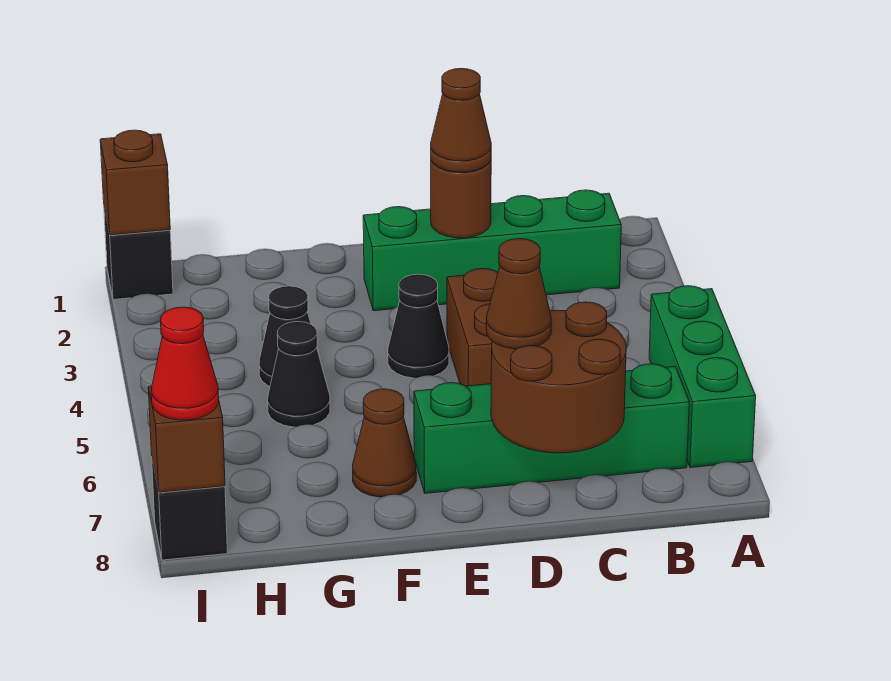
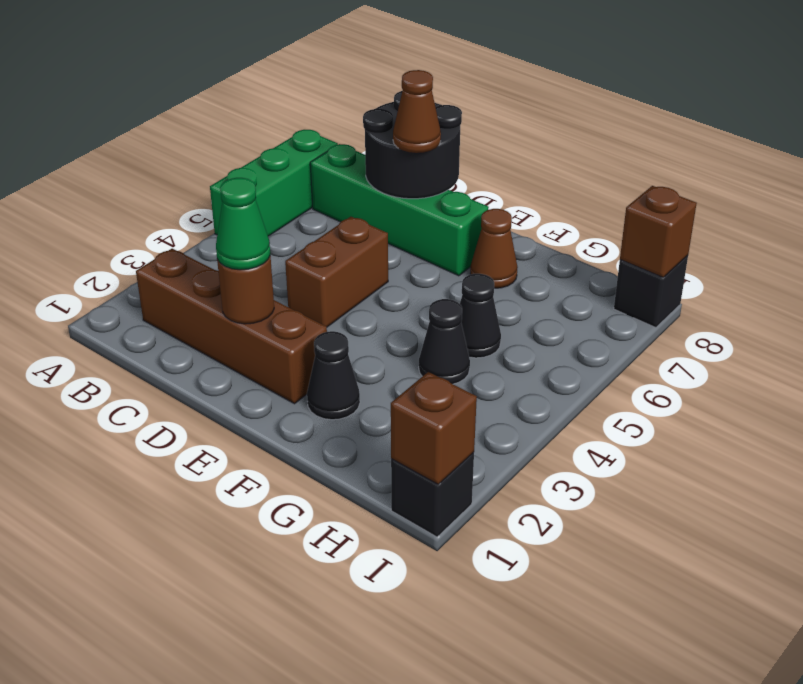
green 1x4 brick [363,190,621,311] -> brown 1x4 brick [136,249,327,404]
brown 2x2 round brick [491,302,626,453] -> black 2x2 round brick [363,91,462,199]
brown 1x1 cone [431,69,491,172] -> green 1x1 cone [216,178,270,270]
black 1x1 cone [388,274,449,378] -> black 1x1 cone moved to [307,331,360,420]
red 1x1 cone [151,307,219,420] -> none

